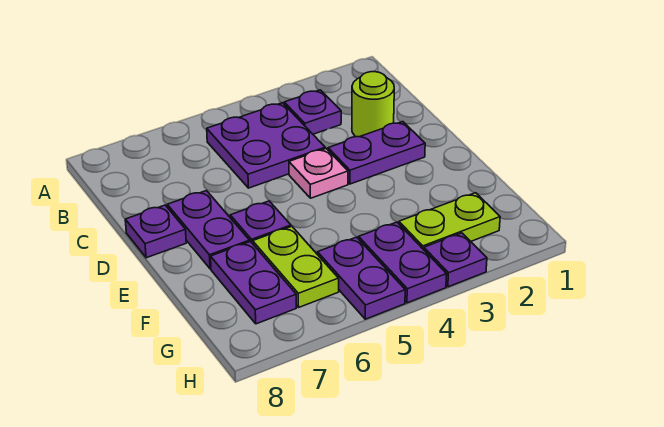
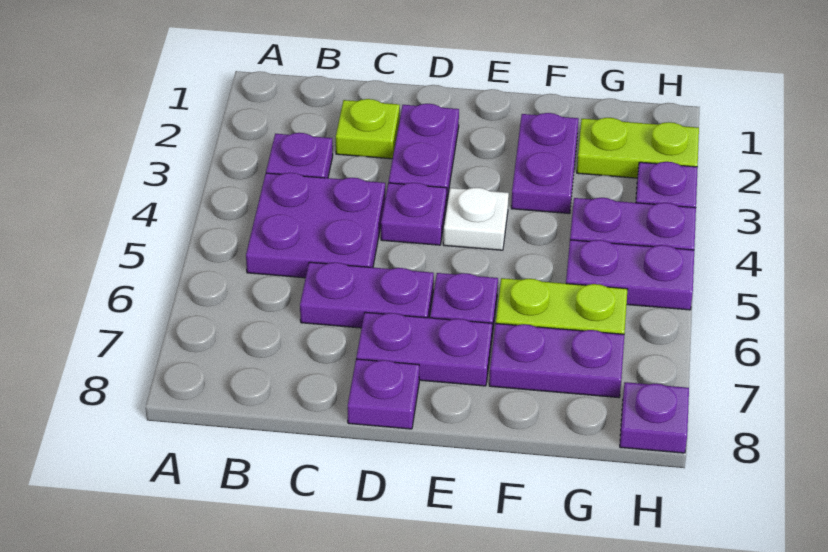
lime 1x1 round brick [352,72,394,137] -> lime 1x1 plate [336,99,400,159]
none -> purple 1x2 plate [300,262,434,328]
pink 1x1 plate [289,149,348,198] -> purple 1x1 plate [381,183,447,245]
none -> white 1x1 plate [443,188,509,250]
none -> purple 1x2 plate [511,113,579,214]
lime 1x2 plate [399,193,500,250] -> lime 1x2 plate turned to [577,118,699,178]
none -> purple 1x1 plate [620,382,689,453]

